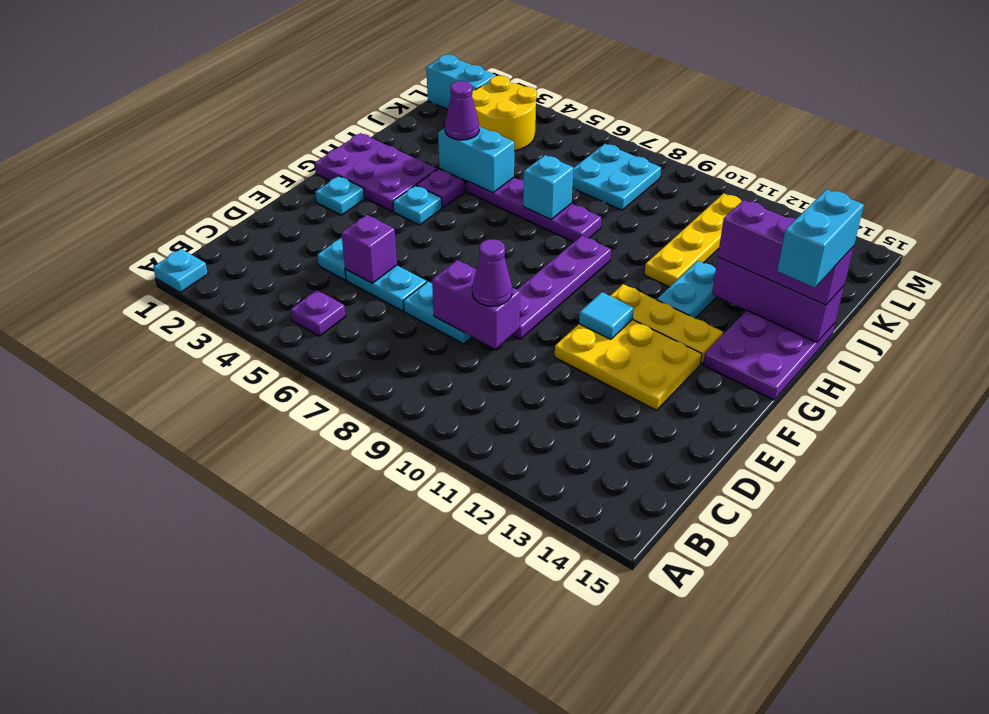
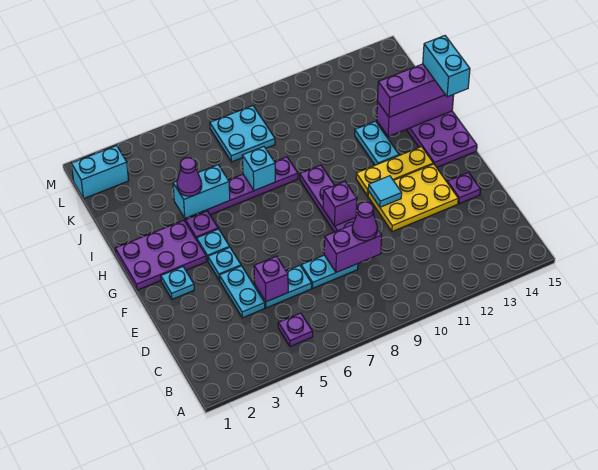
cyan 1x1 plate [153,249,208,292] -> cyan 1x1 plate moved to [208,247,241,280]
none -> purple 1x1 plate [447,172,481,204]
none -> purple 1x1 brick [323,182,357,226]
yellow 1x4 plate [645,193,742,287] -> none
yellow 2x2 round brick [472,76,537,151] -> none

